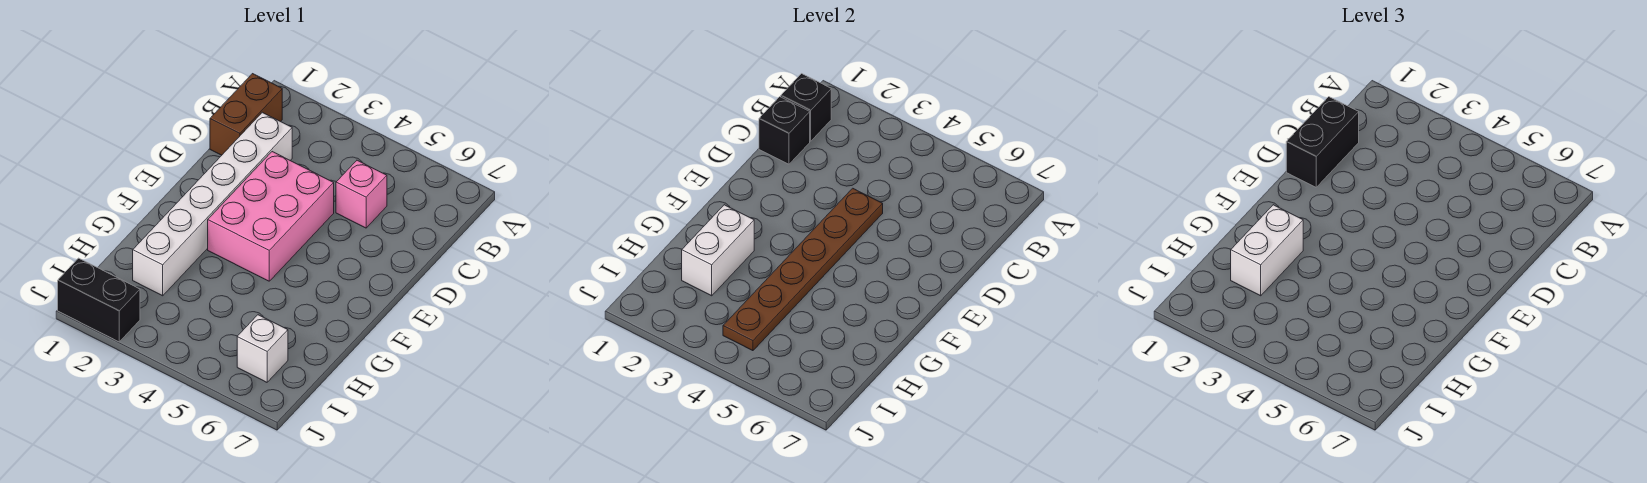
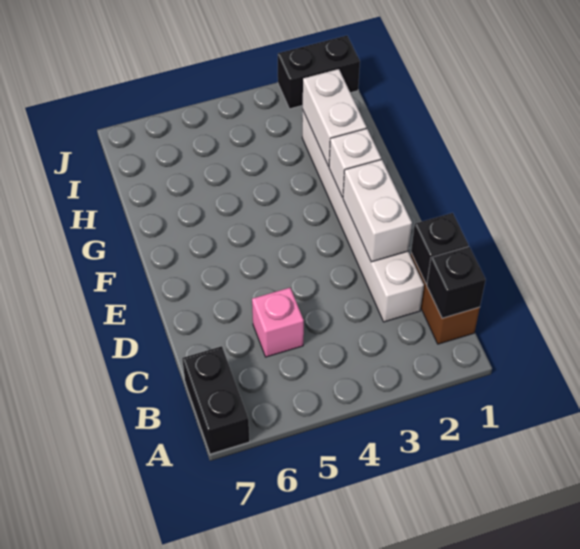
black 1x2 brick [1286,97,1359,187] -> black 1x2 brick moved to [182,346,250,454]
pink 2x3 brick [208,152,334,281] -> none
brown 1x6 plate [723,188,883,351] -> none
white 1x2 brick [1231,205,1303,296] -> white 1x2 brick moved to [343,159,412,262]
white 1x1 brick [237,315,288,382] -> white 1x1 brick moved to [329,128,381,197]

